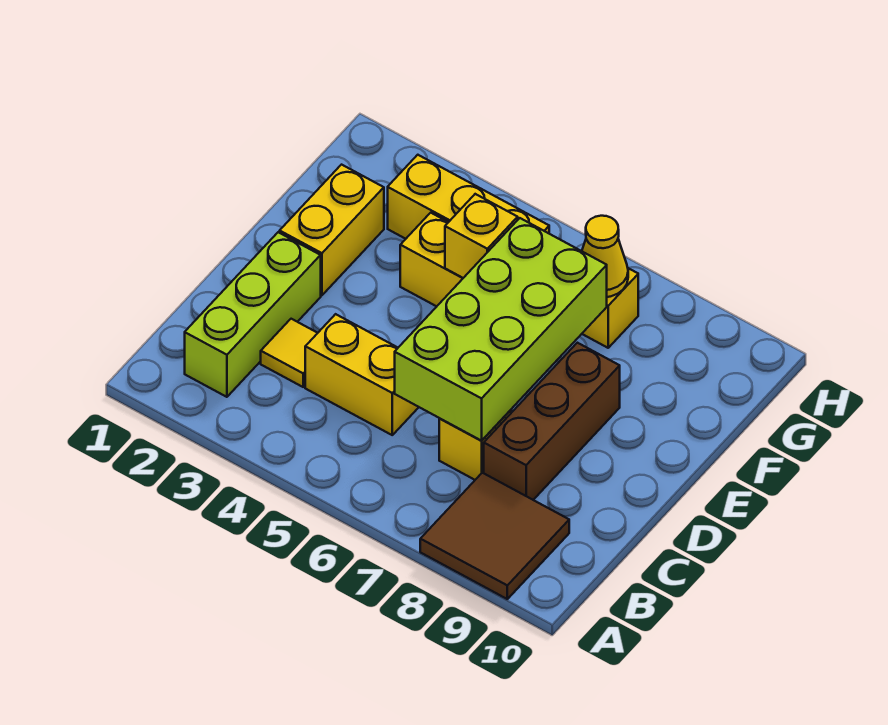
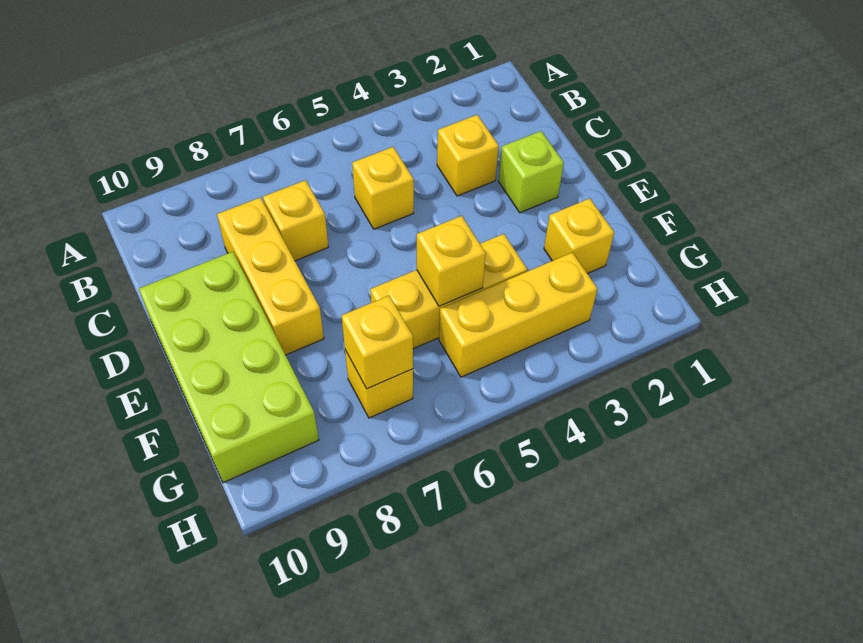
brown 2x2 tile [420,473,569,599] -> none
lime 1x3 brick [185,232,321,397] -> lime 1x1 brick [498,131,564,213]
yellow 1x1 tile [261,319,317,387] -> yellow 1x1 brick [437,115,499,196]
yellow 1x2 brick [305,314,419,435] -> yellow 1x1 brick [352,147,414,229]
lime 2x4 brick [395,218,607,441] -> lime 2x4 brick moved to [139,252,319,483]
brown 1x3 brick [484,343,620,500] -> yellow 1x3 brick [217,198,324,355]
yellow 1x2 brick [280,165,384,295] -> yellow 1x1 brick [544,198,614,274]
yellow 1x1 cone [582,216,628,297] -> yellow 1x1 brick [342,296,413,389]

